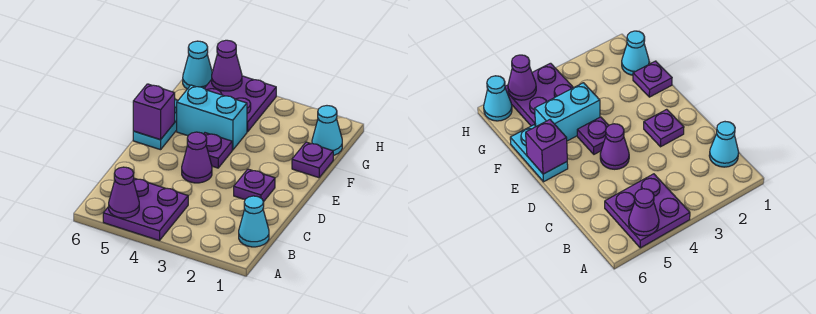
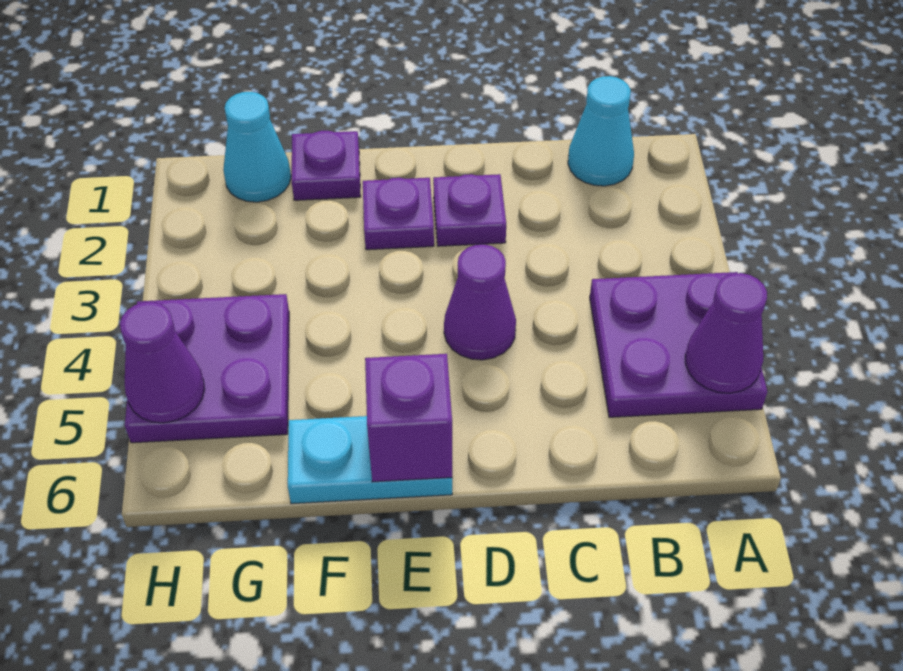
purple 1x1 plate [204,133,232,168] -> purple 1x1 plate moved to [363,178,434,250]
cyan 1x2 brick [177,85,247,150] -> none
cyan 1x1 cone [183,41,212,89] -> none

